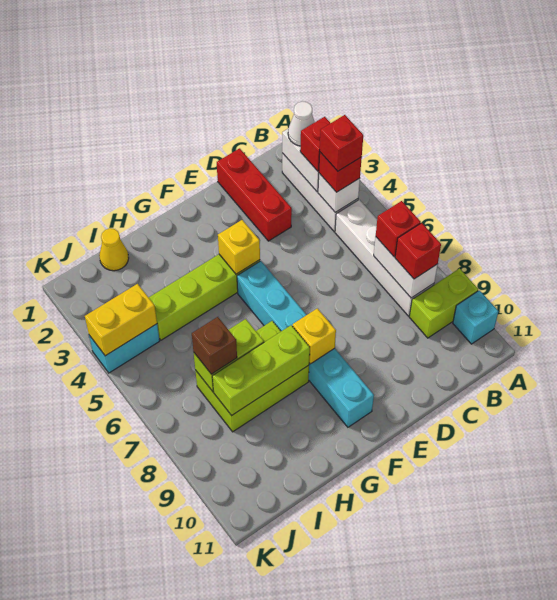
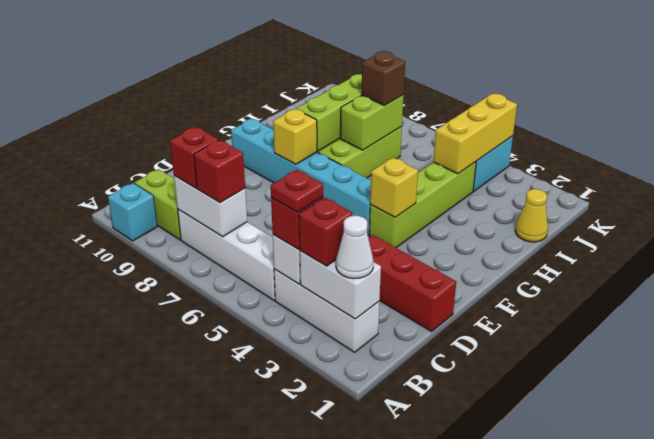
lime 1x2 brick [409,269,478,338] -> lime 1x2 brick turned to [134,169,181,240]
red 1x1 brick [320,115,363,171] -> red 1x1 plate [271,170,323,212]
yellow 1x2 brick [85,284,157,356] -> yellow 1x3 brick [433,94,517,174]

